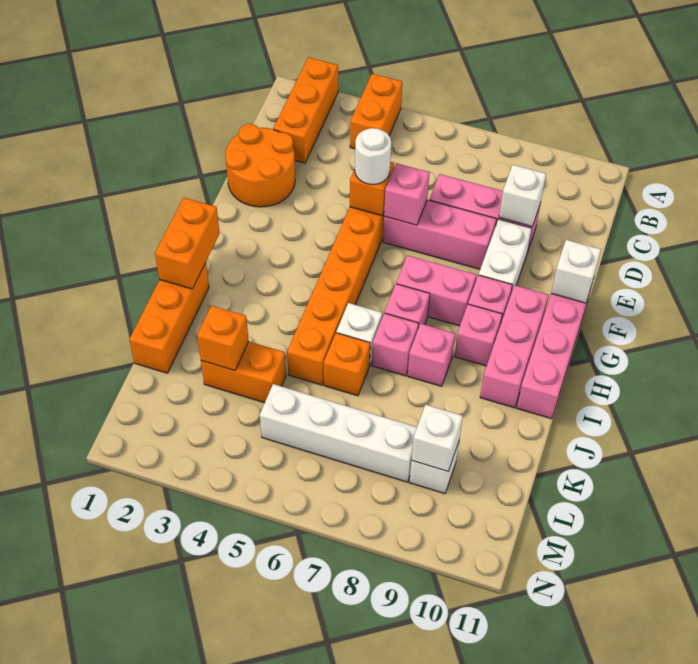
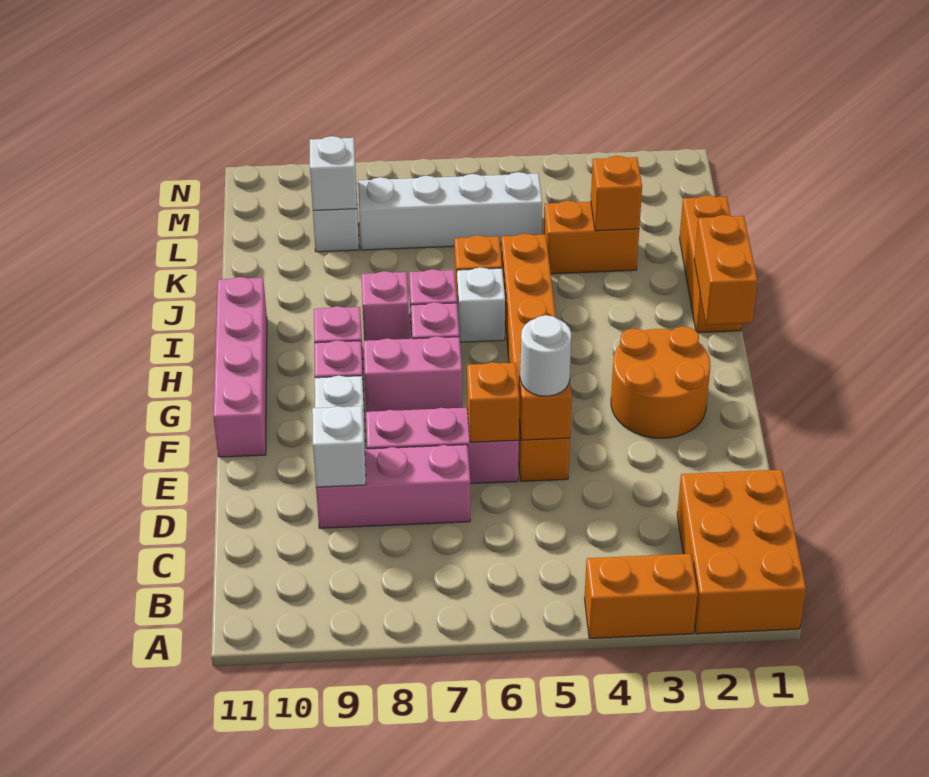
orange 1x3 brick [273,57,338,163] -> orange 2x3 brick [677,470,806,634]
orange 1x2 brick [350,74,402,149] -> orange 1x2 brick turned to [584,554,698,639]
orange 2x2 round brick [226,124,295,207] -> orange 2x2 round brick moved to [611,326,711,438]
pink 1x1 brick [384,163,430,225] -> orange 1x1 brick [467,362,520,442]
white 1x1 brick [551,240,601,303] -> none
pink 1x3 brick [480,285,549,408] -> none

